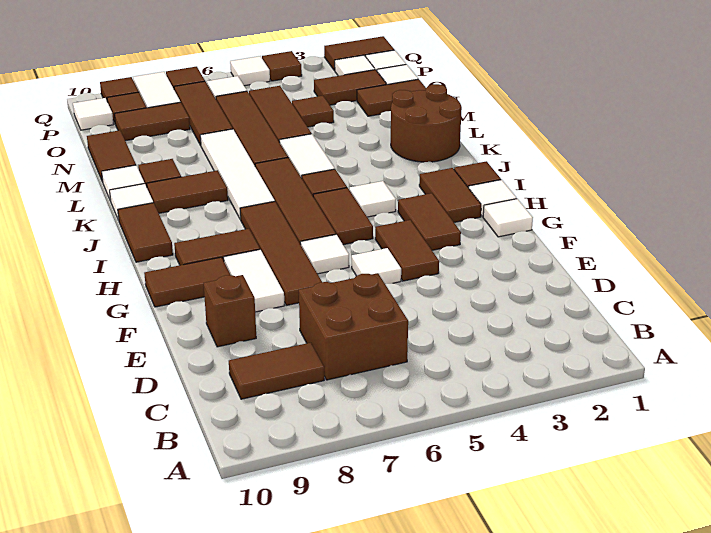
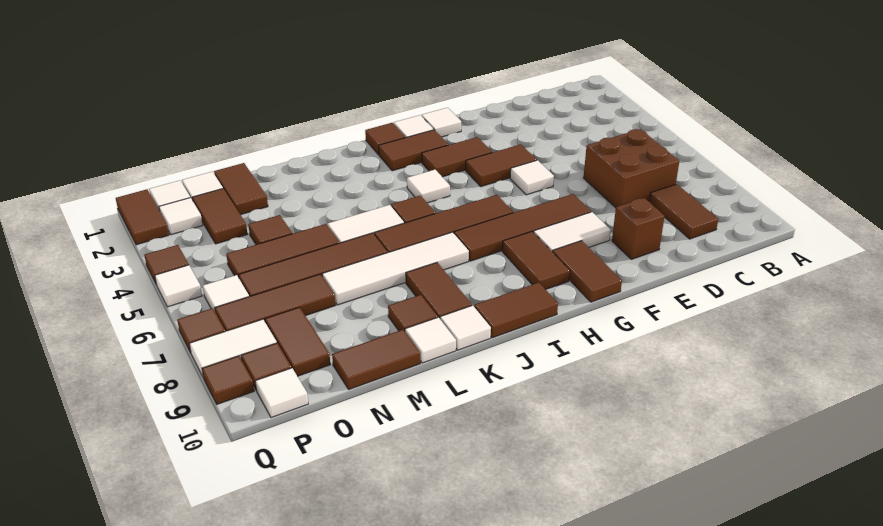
white 1x1 tile [301,235,349,274] -> none
brown 1x2 tile [313,188,373,245] -> none
brown 2x2 round brick [391,84,462,162] -> none

